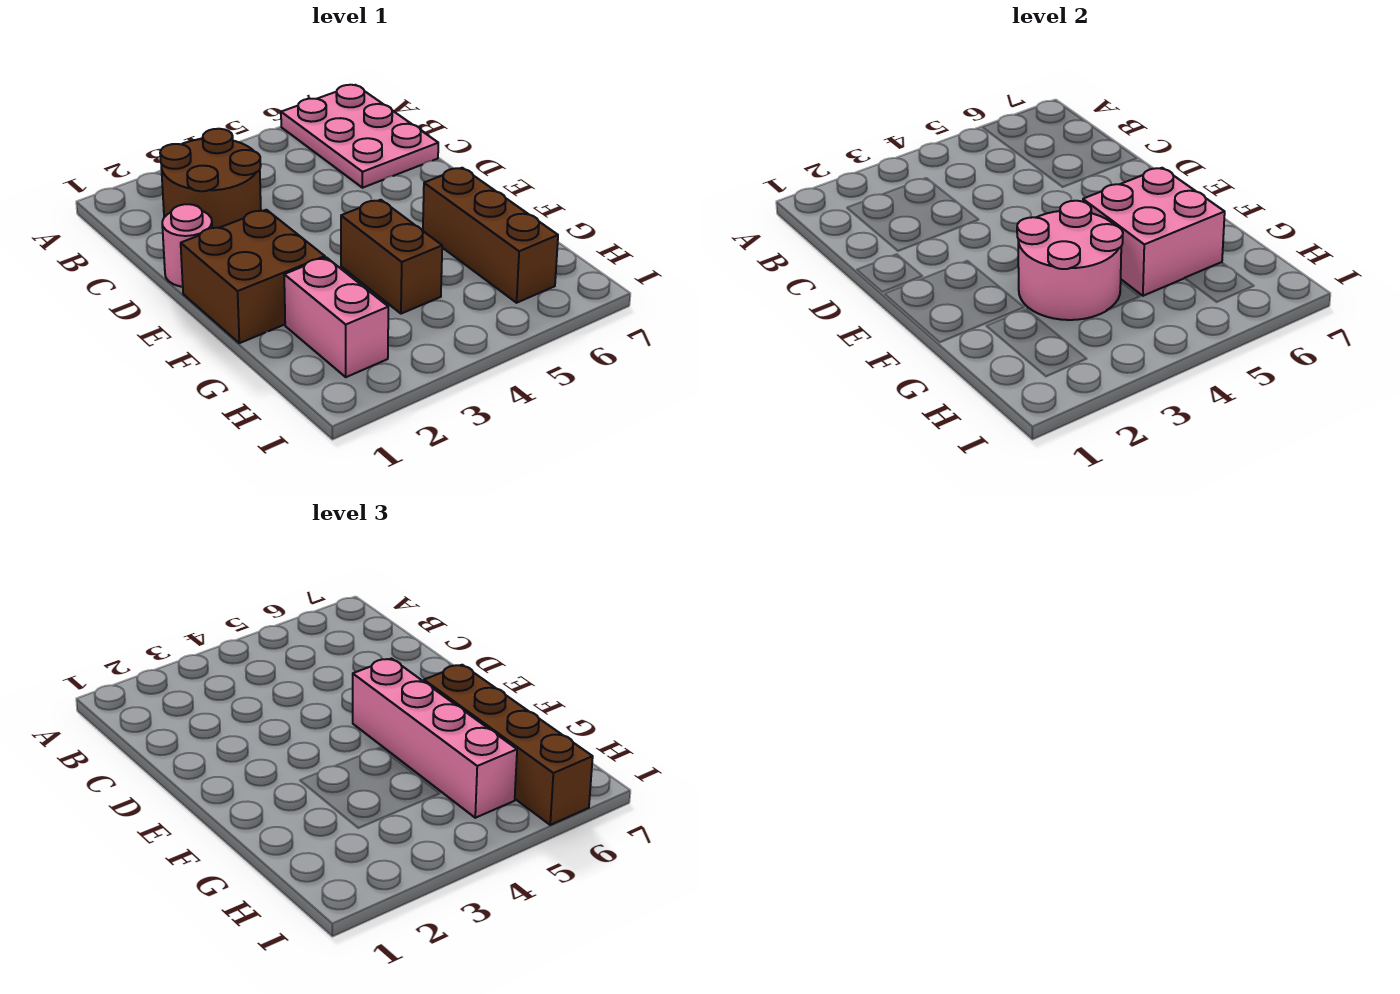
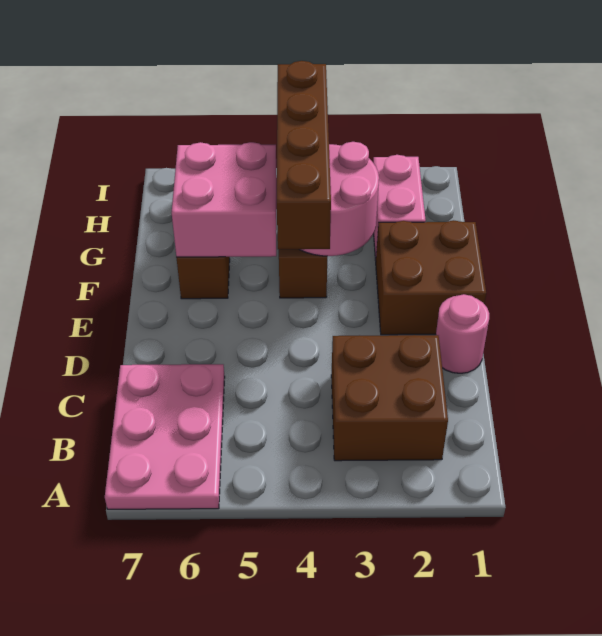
brown 2x2 round brick [160,129,261,228] -> brown 2x2 brick [331,335,448,461]
pink 1x4 brick [353,659,517,818] -> none
brown 1x4 brick [424,665,593,825] -> brown 1x4 brick moved to [277,61,331,249]

